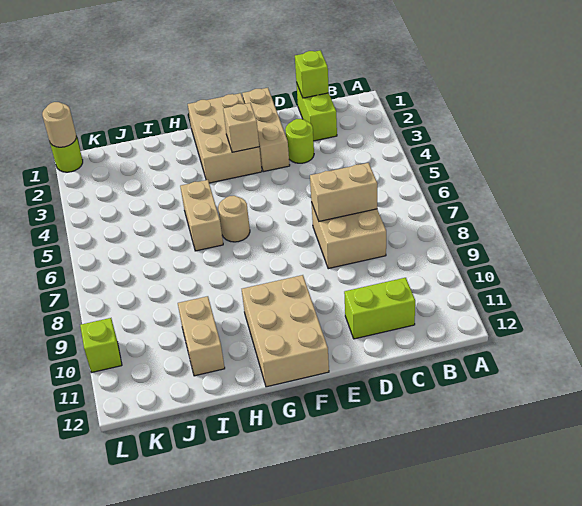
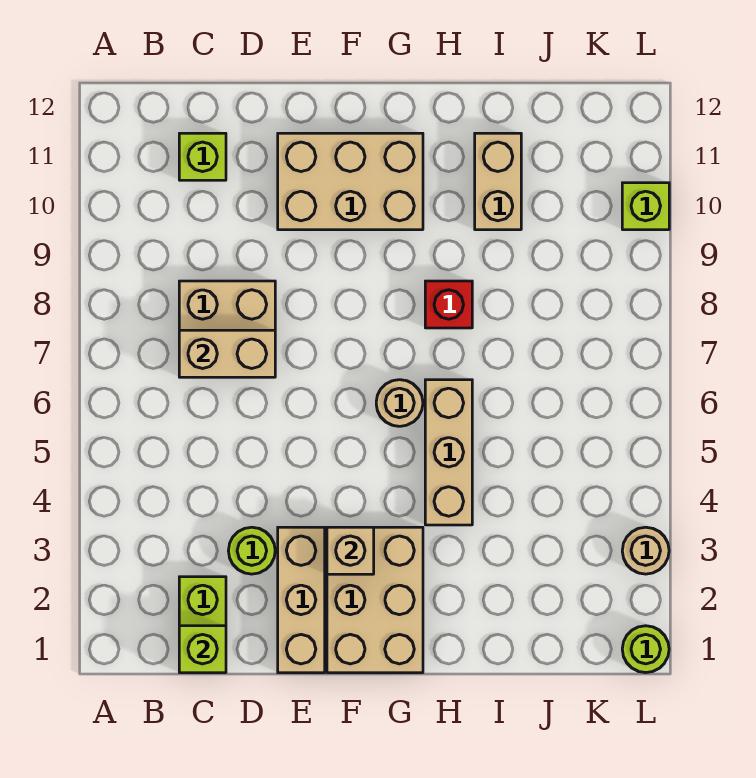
lime 1x2 brick [344,278,415,339] -> lime 1x1 brick [179,133,226,180]
tan 2x3 brick [242,275,329,387] -> tan 2x3 brick turned to [278,133,423,230]
tan 1x2 brick [180,180,223,251] -> tan 1x3 brick [425,380,472,525]
none -> red 1x1 brick [425,281,472,328]
tan 1x1 round brick [42,102,76,147] -> tan 1x1 round brick moved to [622,527,669,574]

